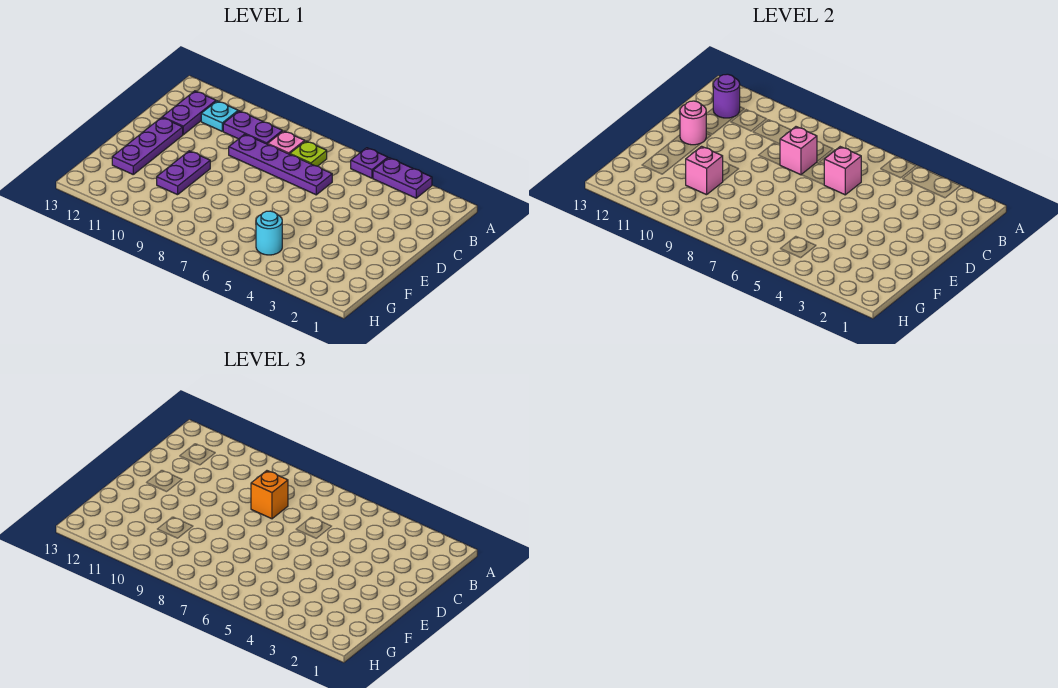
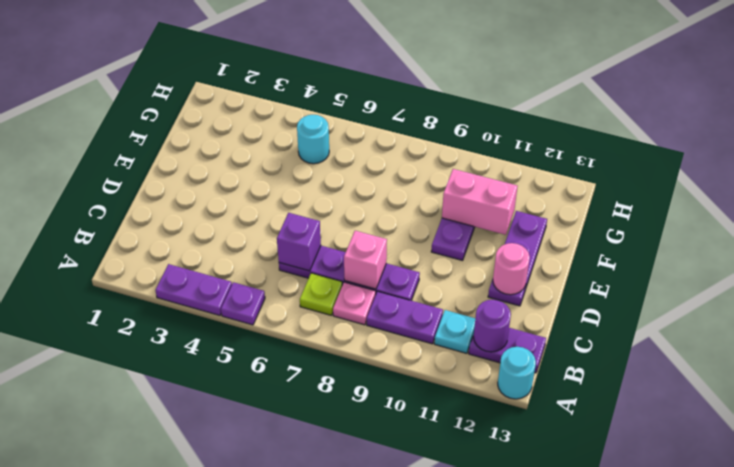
none -> cyan 1x1 round brick [498,347,536,399]
purple 1x2 plate [162,91,216,135] -> purple 1x2 plate turned to [469,328,546,373]
pink 1x1 brick [824,147,861,195] -> purple 1x1 brick [277,213,321,271]
orange 1x1 brick [251,471,288,519] -> none
pink 1x1 brick [686,146,723,195] -> pink 1x2 brick [442,169,518,235]

